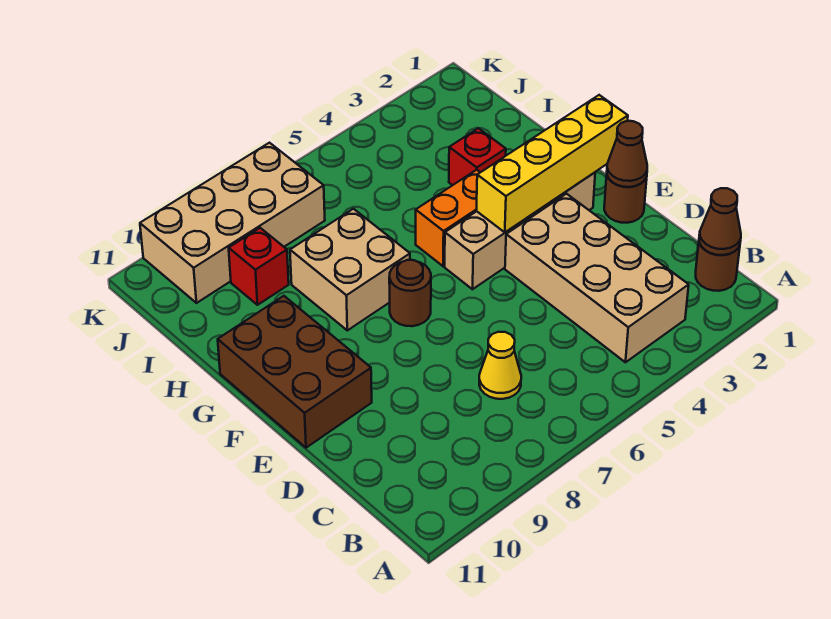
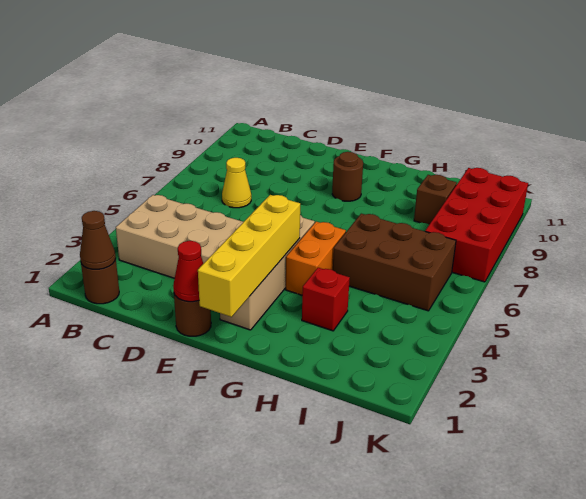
brown 1x1 cone [607,121,647,187] -> red 1x1 cone [173,241,203,302]
brown 2x3 brick [218,296,372,448] -> brown 2x3 brick moved to [333,214,456,311]
brown 1x1 round brick [389,260,431,326] -> brown 1x1 round brick moved to [332,152,363,201]
tan 2x2 brick [290,209,410,330] -> none
red 1x1 brick [229,228,289,305] -> brown 1x1 brick [414,175,457,224]
tan 2x4 brick [140,143,325,303] -> red 2x4 brick [425,168,528,282]

